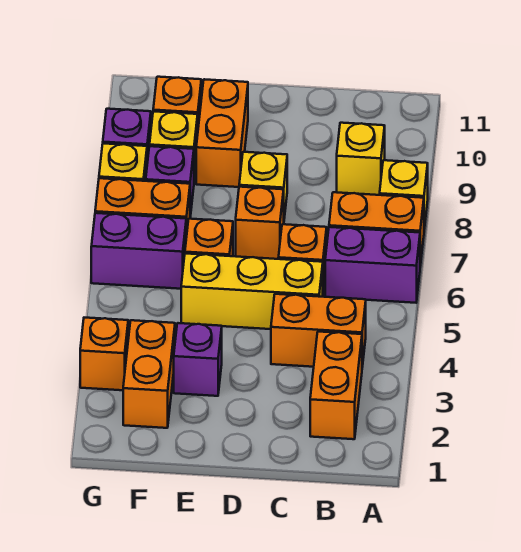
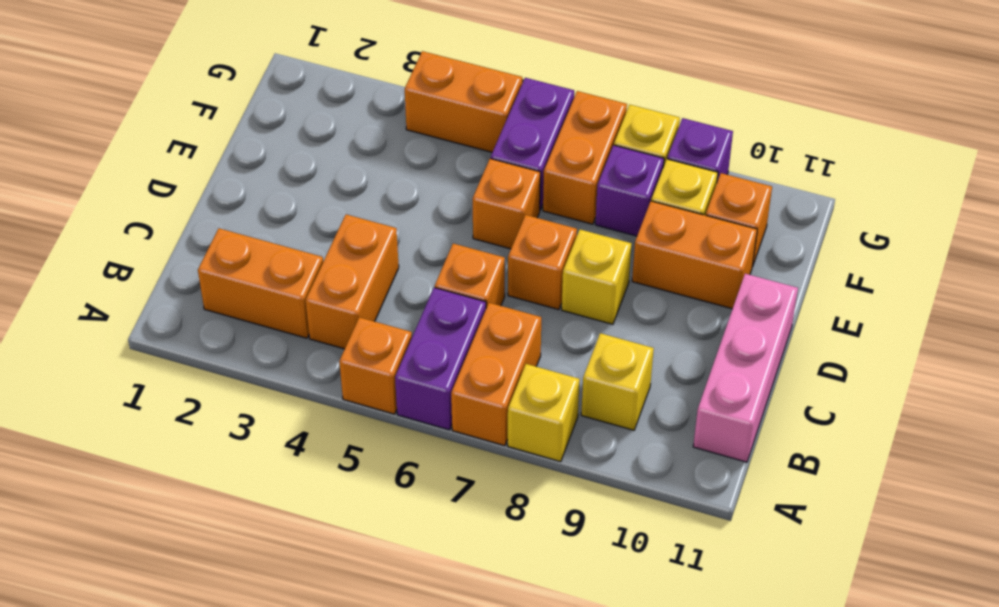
none -> pink 1x3 brick [693,274,798,462]
yellow 1x3 brick [181,254,323,329] -> none
purple 1x1 brick [174,323,222,396] -> none
orange 1x2 brick [123,320,175,428] -> orange 1x2 brick moved to [405,51,522,152]
orange 1x1 brick [80,318,128,390] -> orange 1x1 brick moved to [339,317,412,414]

